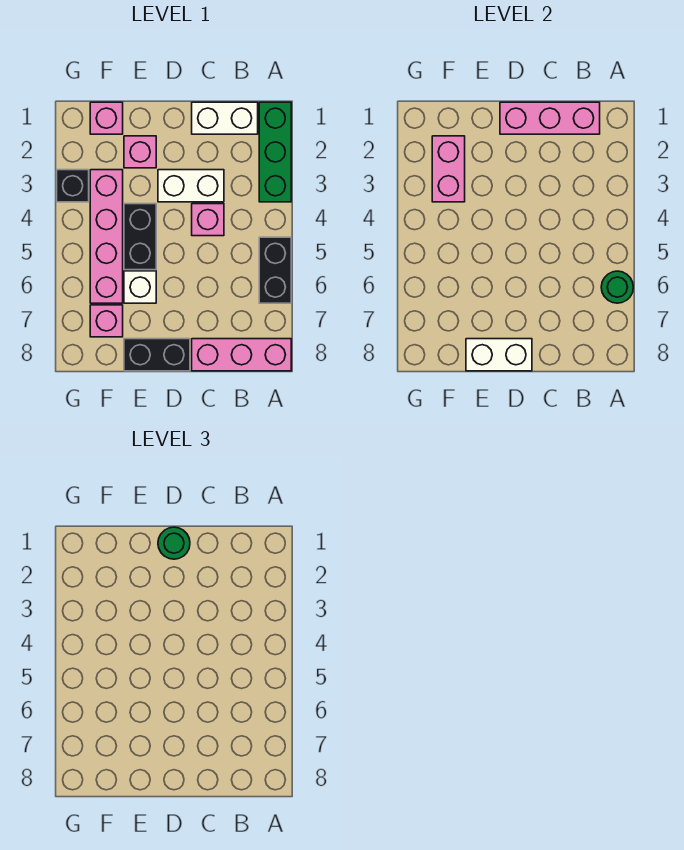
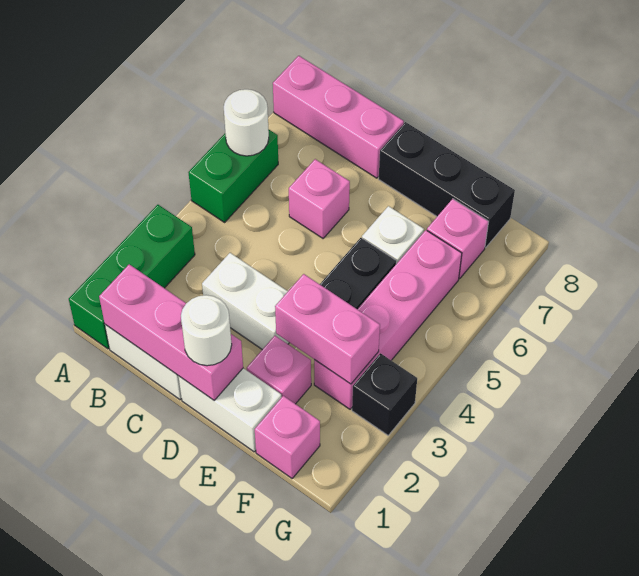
black 1x2 brick [259,237,291,303] -> green 1x2 brick [188,129,278,222]
green 1x1 round brick [601,271,633,303] -> white 1x1 round brick [224,89,269,156]
pink 1x1 brick [192,204,224,236] -> pink 1x1 brick moved to [289,159,350,238]
green 1x1 round brick [158,527,190,559] -> white 1x1 round brick [181,295,232,366]
black 1x2 brick [124,339,190,371] -> black 1x3 brick [379,122,515,248]
white 1x2 brick [466,339,532,371] -> white 1x2 brick moved to [179,368,282,452]
pink 1x2 brick [432,136,465,202] -> pink 1x2 brick turned to [275,274,380,384]

